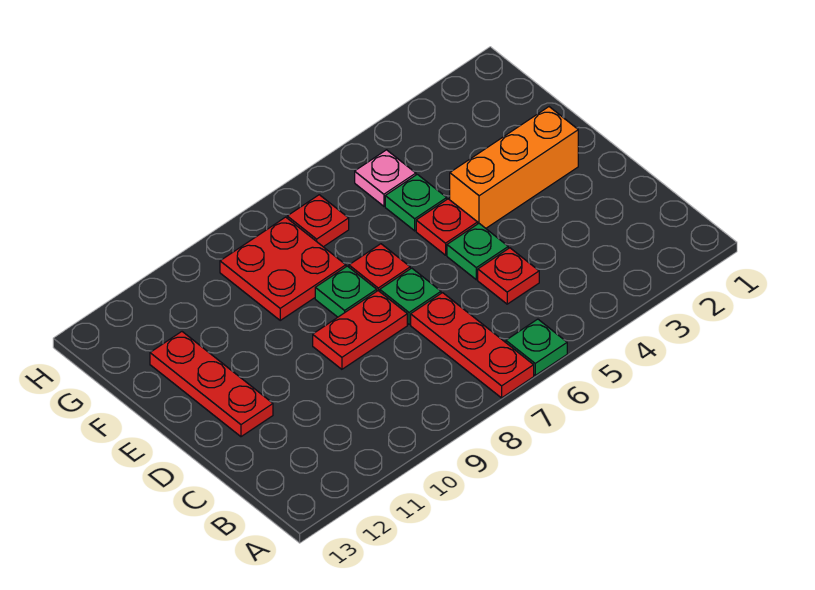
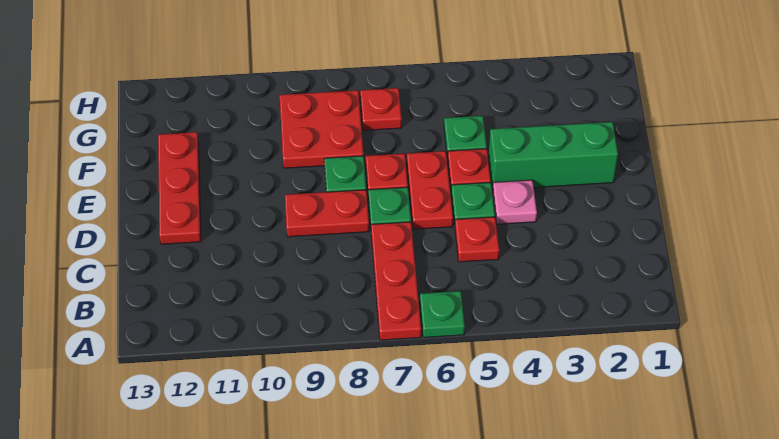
none -> red 1x2 plate [407,151,453,229]
orange 1x3 brick [450,107,578,228] -> green 1x3 brick [488,122,618,190]
pink 1x1 plate [355,150,416,206] -> pink 1x1 plate moved to [492,180,537,224]

